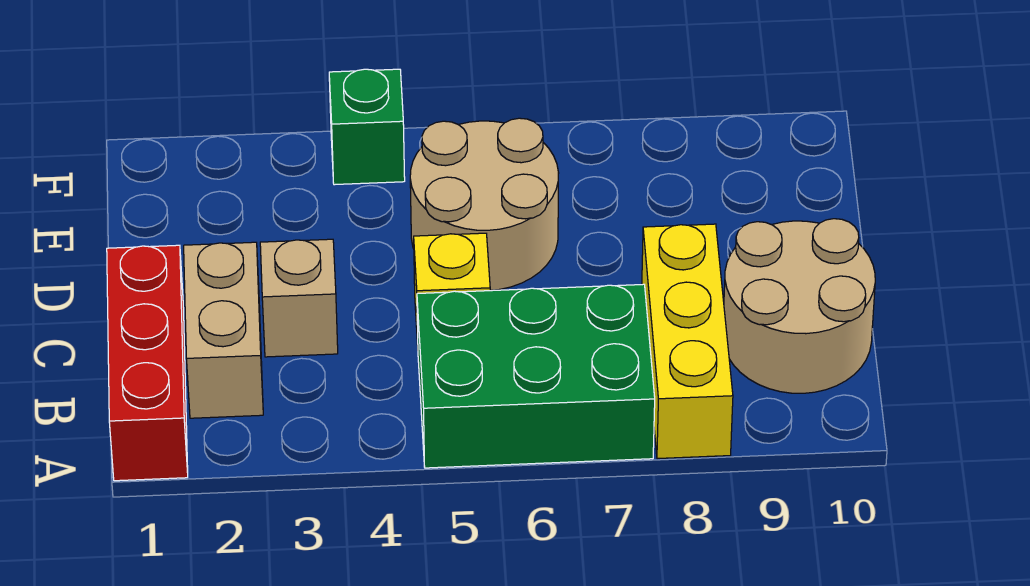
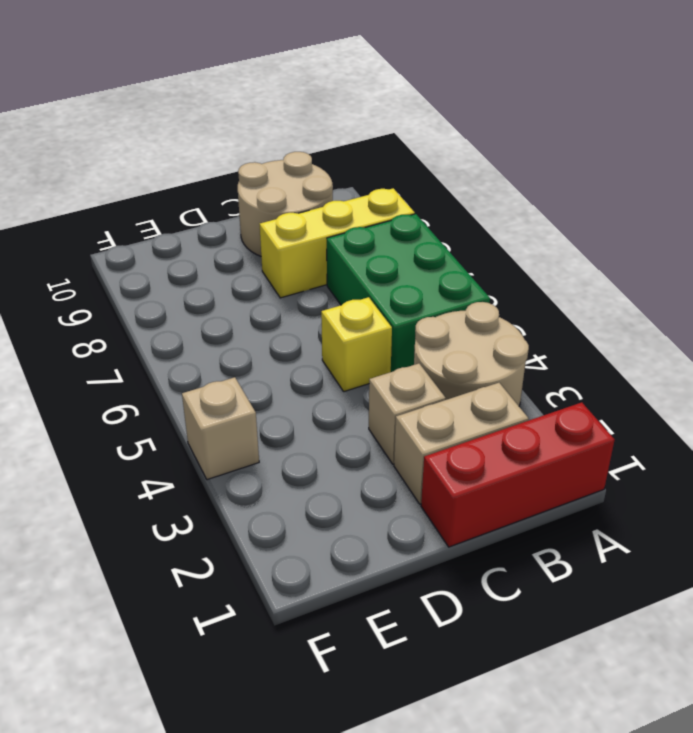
tan 2x2 round brick [410,118,559,290] -> tan 2x2 round brick moved to [414,302,529,406]
green 1x1 brick [329,69,405,185] -> tan 1x1 brick [182,377,259,480]

